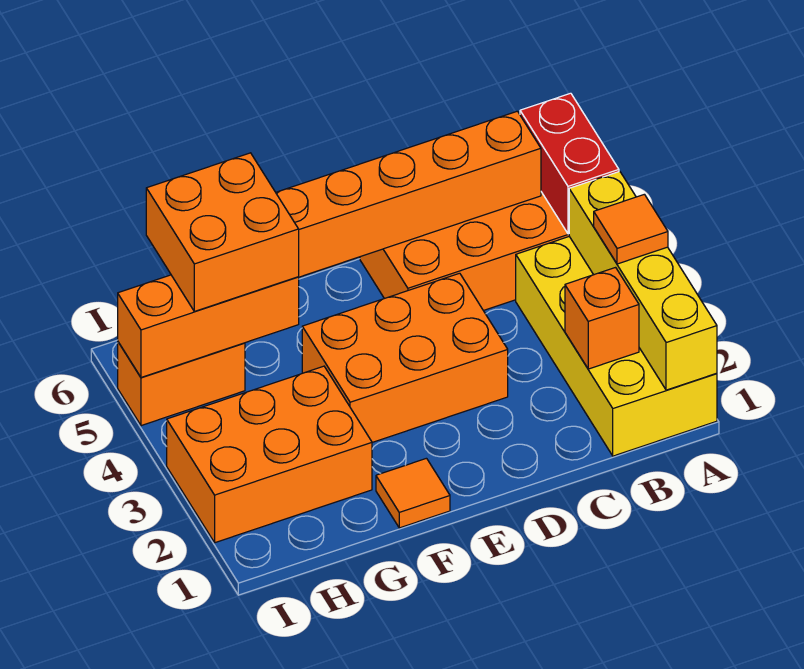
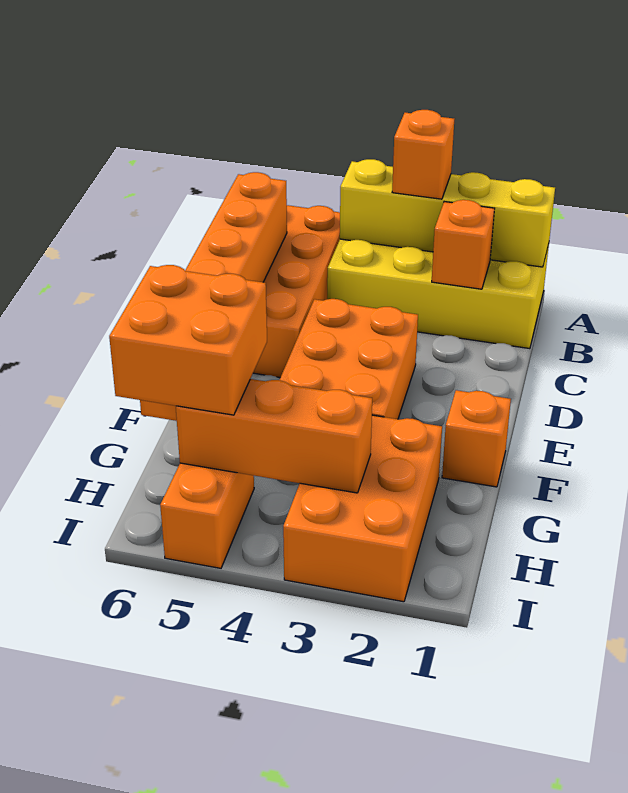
orange 1x1 tile [594,194,668,264] -> orange 1x1 brick [392,110,454,199]
red 1x2 brick [520,93,619,234] -> none
orange 1x1 tile [376,458,450,528] -> orange 1x1 brick [442,390,511,487]
orange 1x3 brick [118,275,299,377] -> orange 1x3 brick turned to [176,379,372,493]

